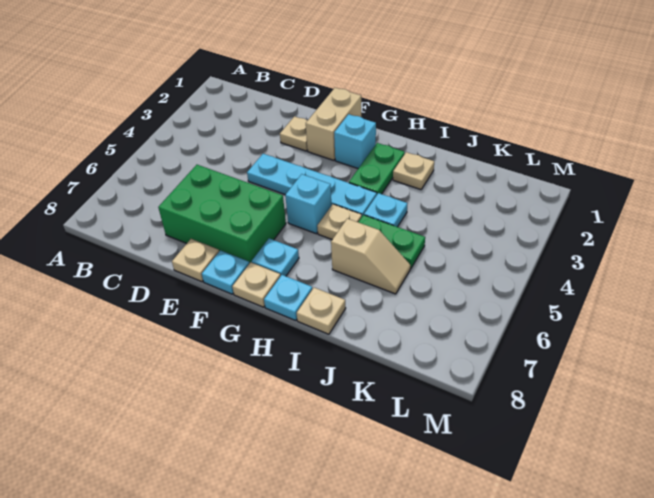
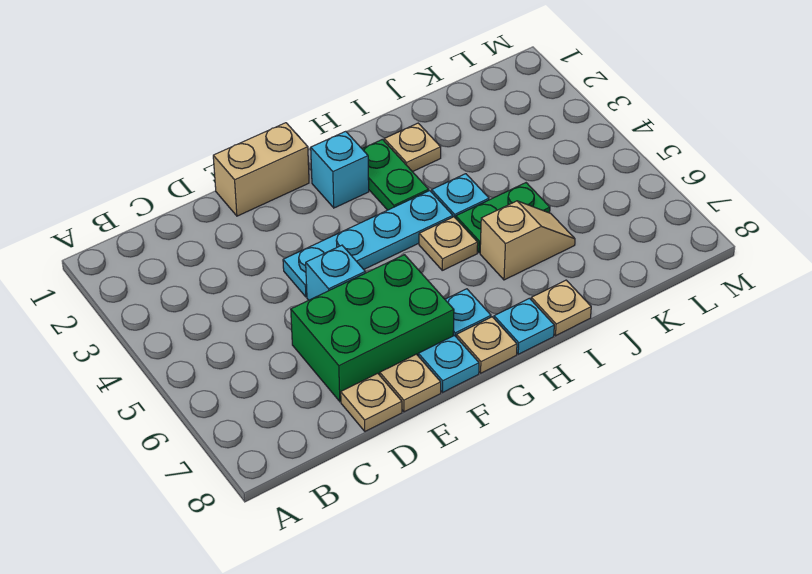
tan 1x1 plate [280,116,308,151] -> tan 1x1 plate moved to [341,373,402,431]
tan 1x2 brick [306,88,361,160] -> tan 1x2 brick turned to [213,123,309,216]
cyan 1x1 brick [285,174,331,234] -> cyan 1x1 brick moved to [306,245,365,300]

